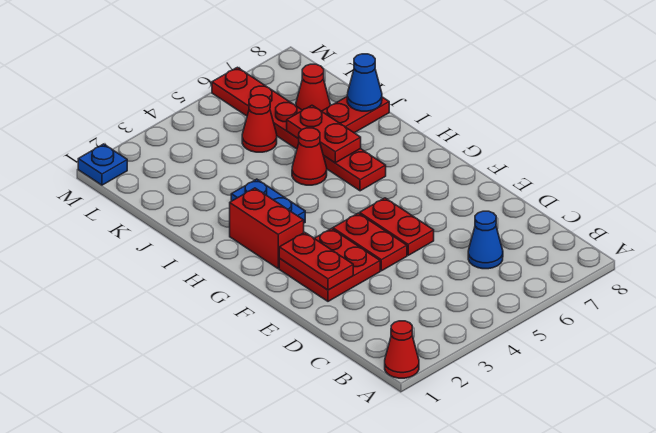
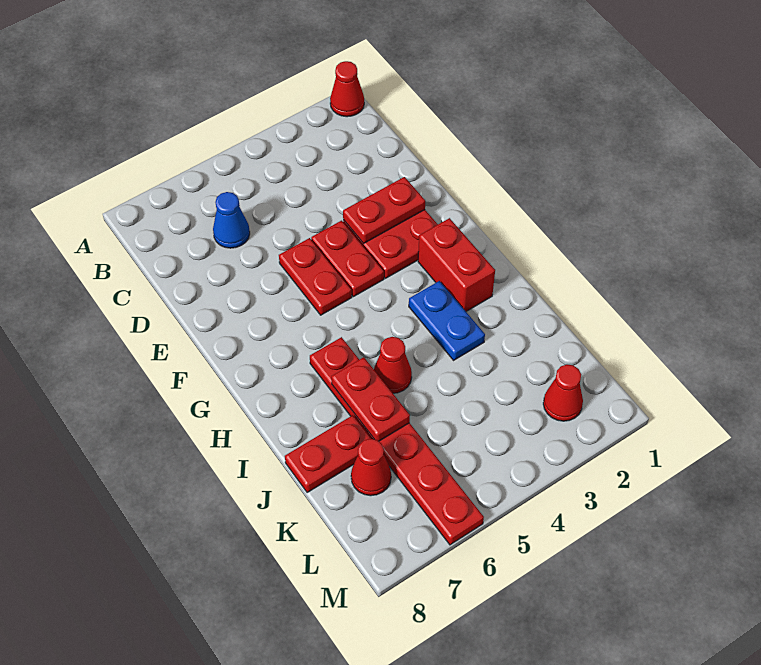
red 1x2 plate [279,232,353,290] -> red 1x2 plate turned to [343,177,425,244]
blue 1x1 cone [347,54,382,111] -> none
red 1x1 cone [242,95,277,152] -> red 1x1 cone moved to [543,365,583,421]
blue 1x1 plate [78,144,127,185] -> none

